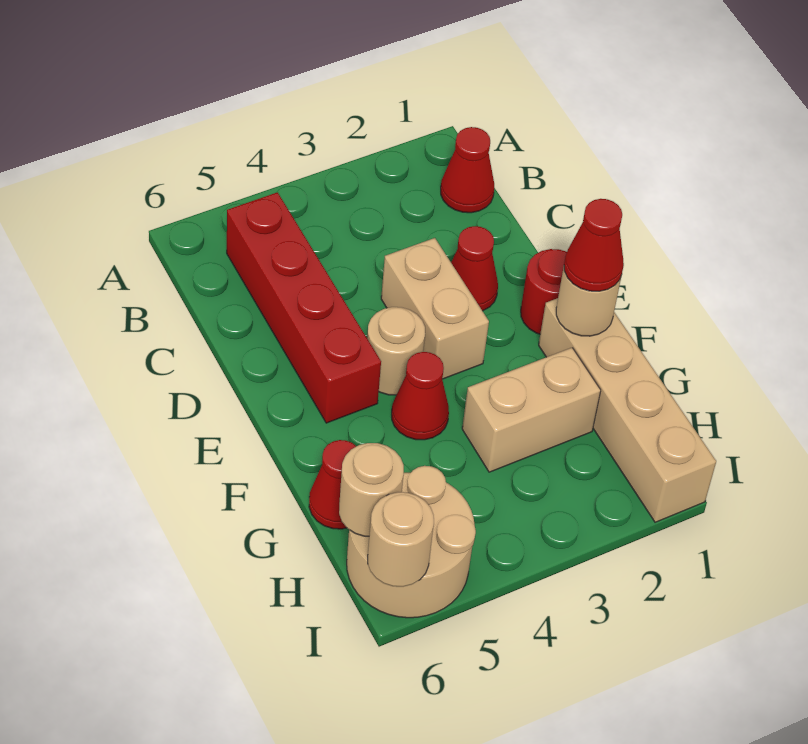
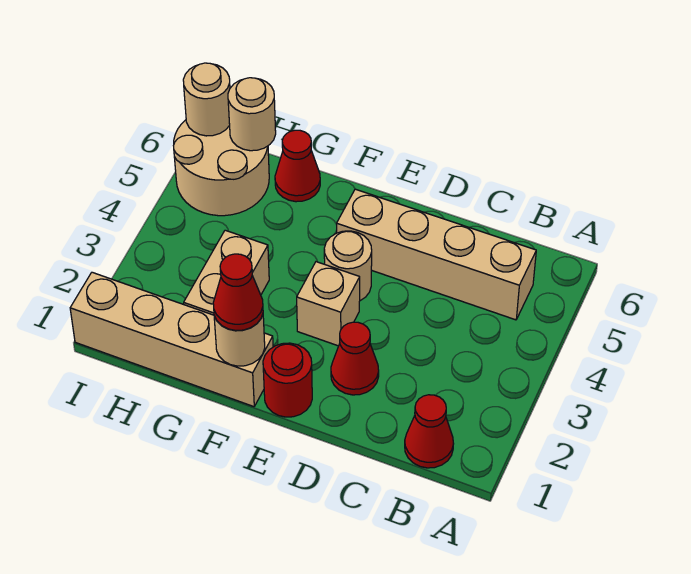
red 1x4 brick [227,192,381,423] -> tan 1x4 brick [337,189,536,320]
tan 1x2 brick [381,238,489,379] -> tan 1x1 brick [297,262,360,346]
red 1x1 cone [392,352,449,440] -> none

